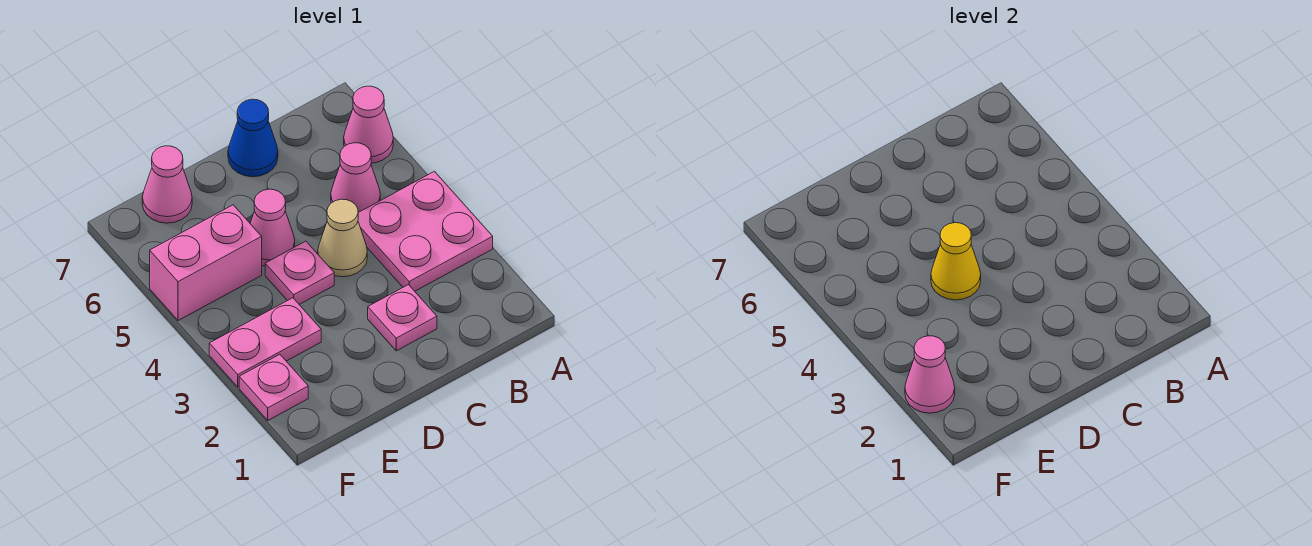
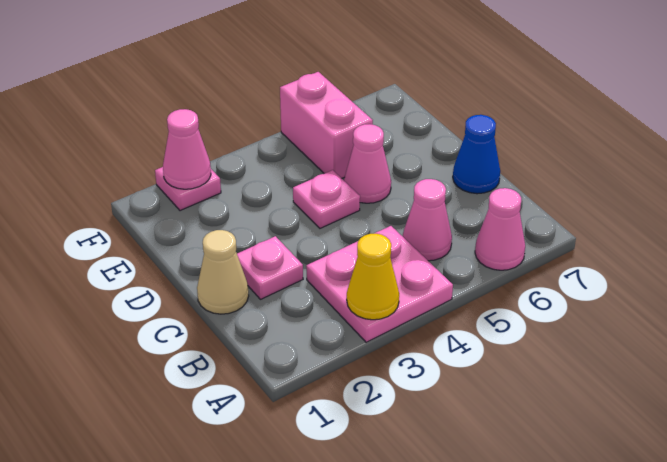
tan 1x1 cone [318,199,367,277] -> tan 1x1 cone moved to [197,230,249,314]
yellow 1x1 cone [931,223,981,300] -> yellow 1x1 cone moved to [347,234,399,320]
pink 1x2 plate [209,298,321,387] -> none
pink 1x1 cone [142,146,192,223] -> none

